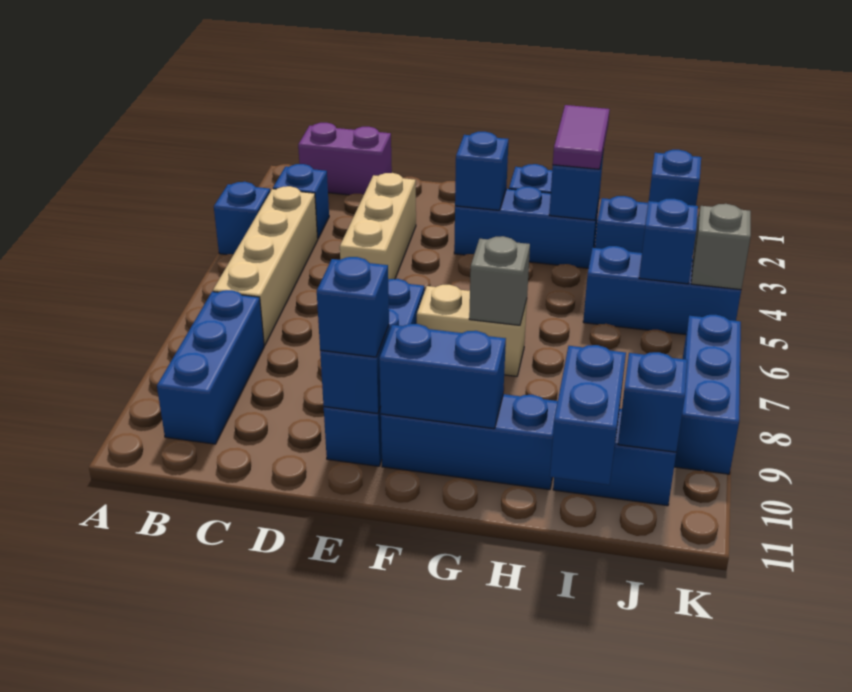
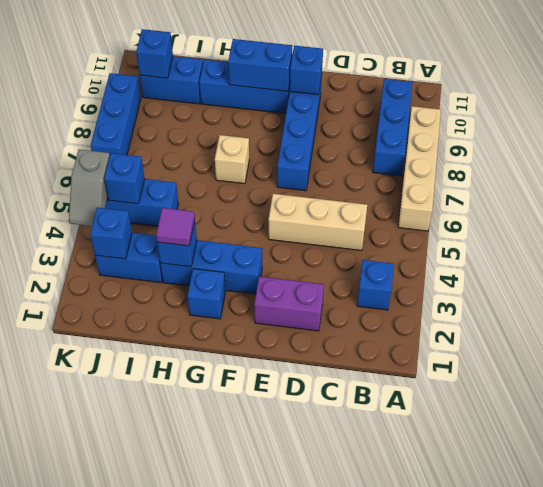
blue 1x1 brick [214,182,270,255] -> none
purple 1x2 brick [298,123,392,195] -> purple 1x2 brick moved to [254,277,324,331]
tan 1x4 brick [213,186,318,346] -> tan 1x4 brick moved to [398,106,441,231]
tan 1x3 brick [340,173,416,280] -> tan 1x3 brick turned to [269,194,367,251]
blue 1x1 brick [317,257,389,357] -> none
blue 1x1 brick [455,132,508,210] -> none
tan 1x2 brick [417,285,527,376] -> tan 1x1 brick [215,135,249,184]
grey 1x1 brick [469,236,530,325] -> none
purple 1x2 tile [553,105,610,169] -> purple 1x1 tile [156,208,195,246]
blue 1x2 brick [550,345,626,485] -> none

